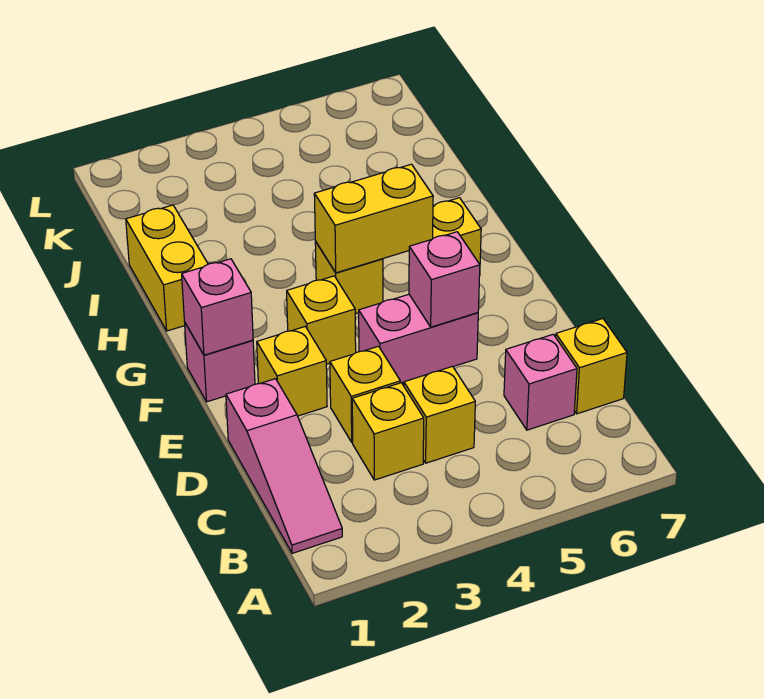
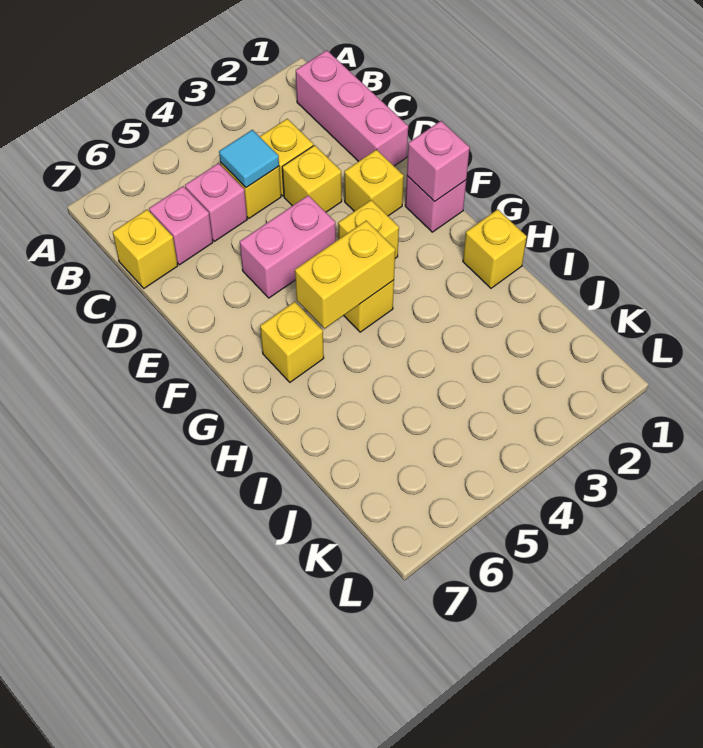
pink 1x3 slope [226,379,342,553] -> pink 1x3 brick [296,50,408,166]
none -> cyan 1x1 tile [219,130,279,188]
pink 1x1 brick [409,232,480,327] -> pink 1x1 brick moved to [185,163,247,241]
yellow 1x2 brick [126,205,208,331] -> yellow 1x1 brick [463,209,527,288]

